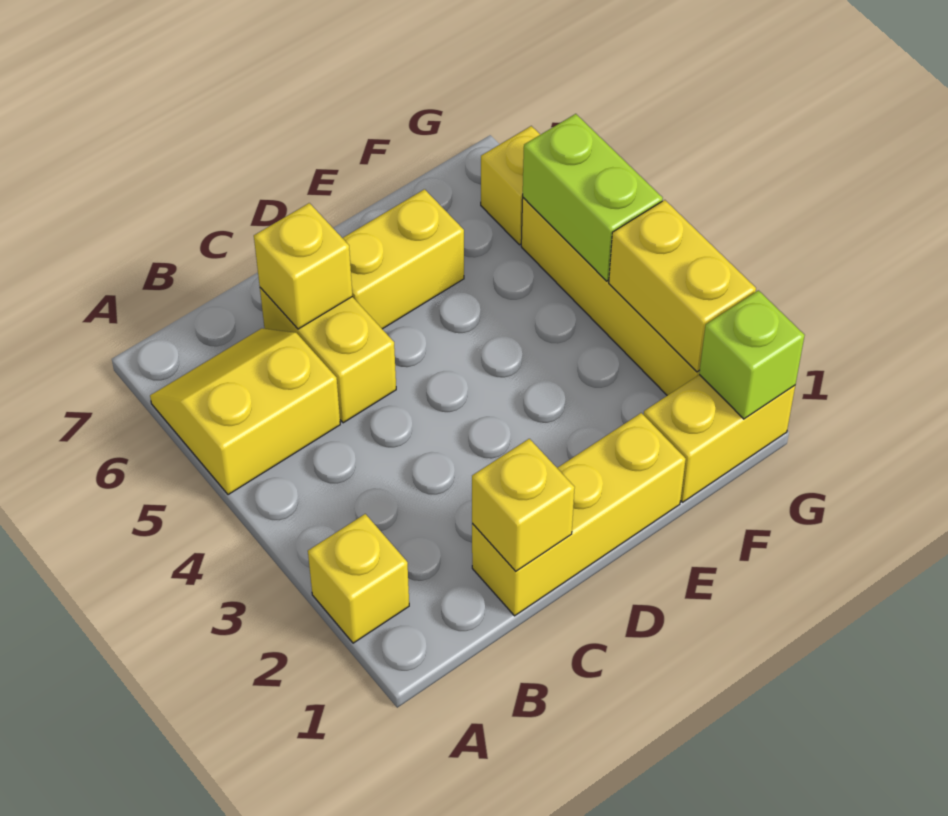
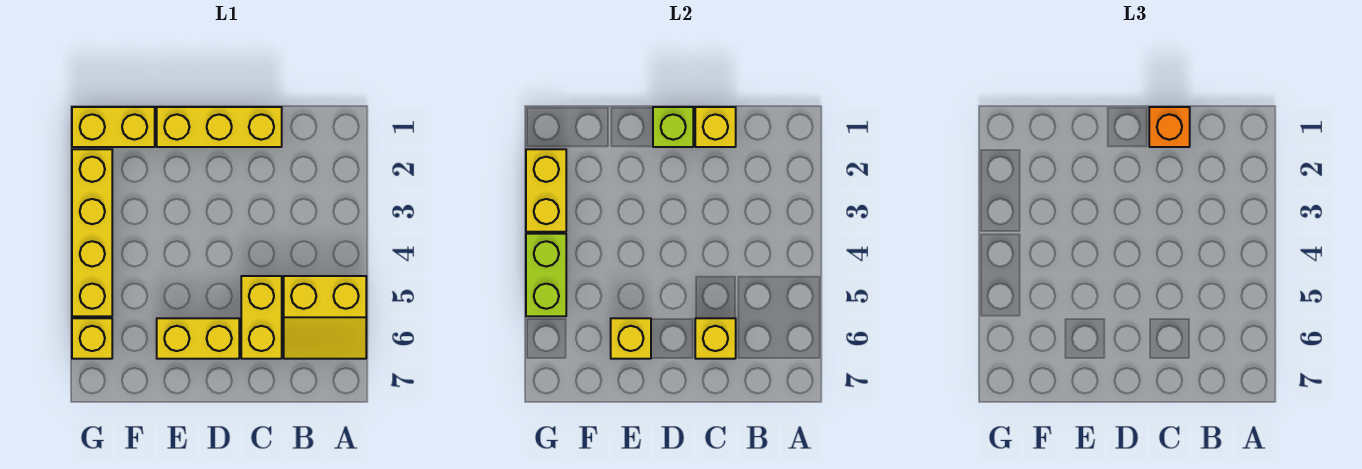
yellow 1x1 brick [308,514,409,643] -> yellow 1x1 brick moved to [611,318,651,359]
none -> orange 1x1 brick [1149,107,1190,147]
lime 1x1 brick [699,290,805,419] -> lime 1x1 brick moved to [653,107,693,147]

